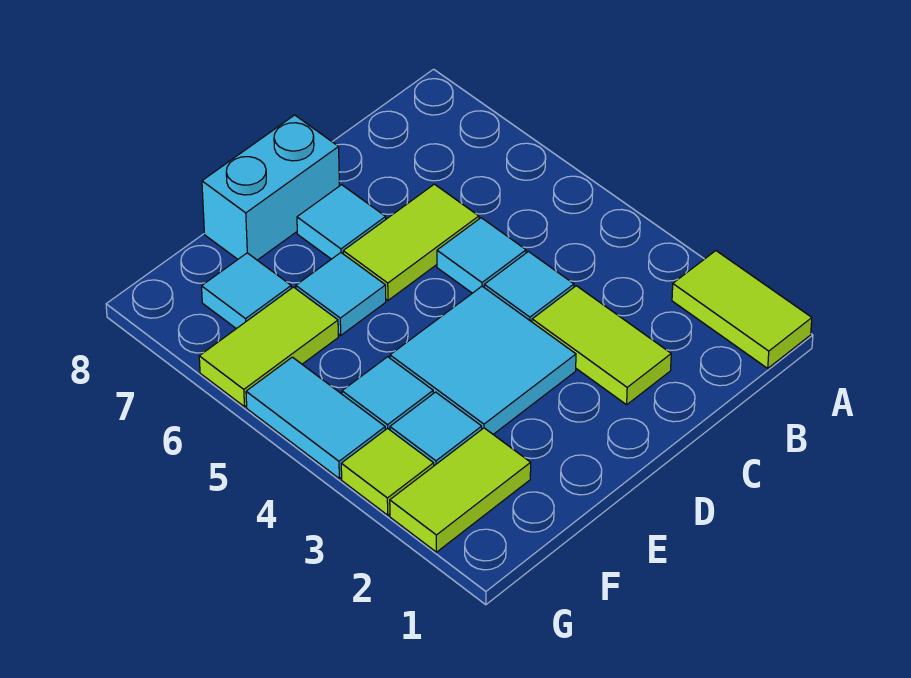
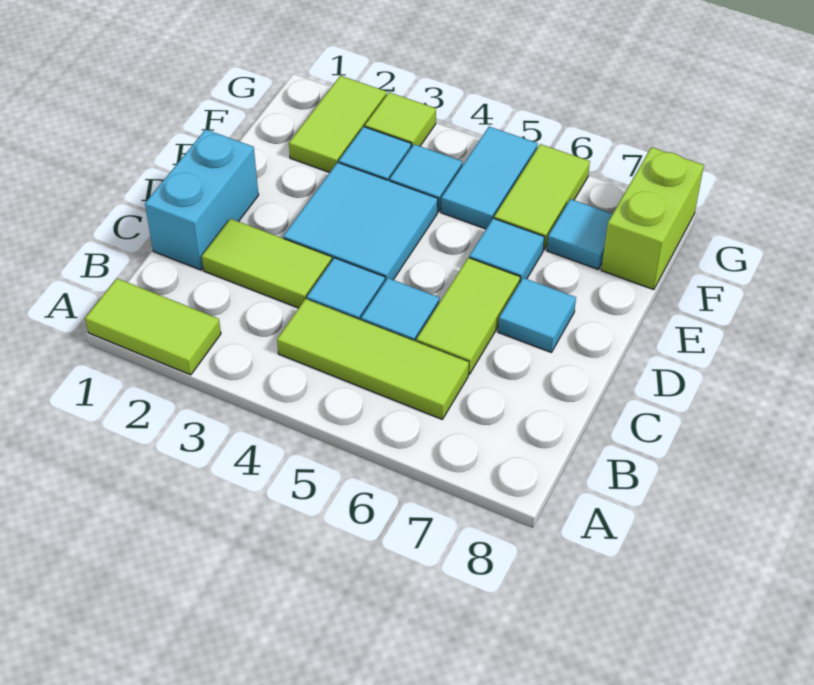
none -> lime 1x3 tile [277,299,469,419]
cyan 1x2 brick [202,115,339,260] -> cyan 1x2 brick moved to [145,129,259,270]
none -> lime 1x2 brick [601,147,704,290]
cyan 1x2 tile [246,357,385,479] -> cyan 1x2 tile turned to [441,127,538,229]

